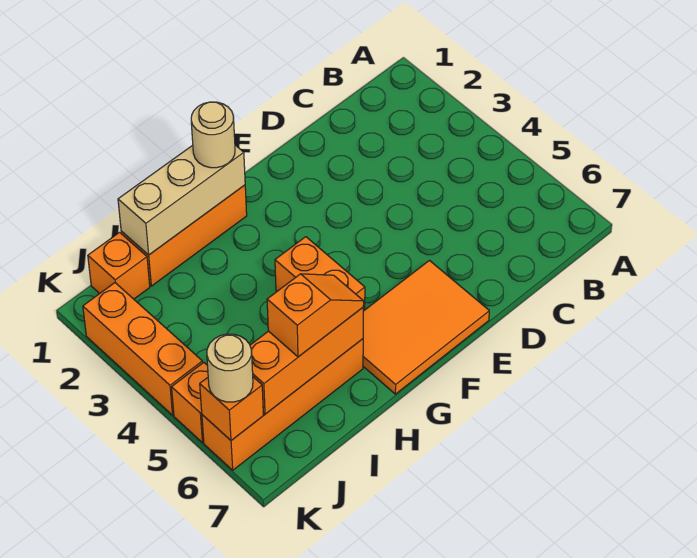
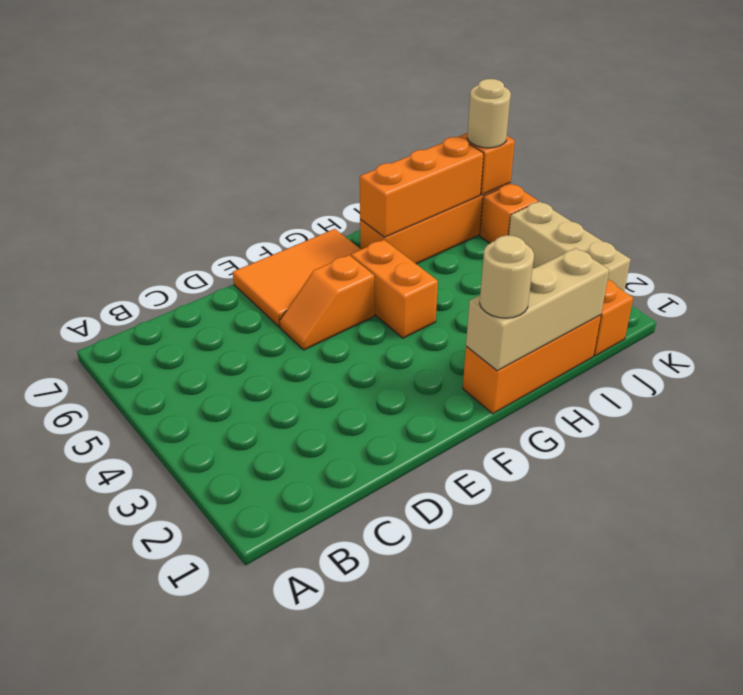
orange 1x2 slope [267,274,364,357] -> orange 1x2 slope moved to [280,255,374,350]
orange 1x3 brick [83,283,203,415] -> tan 1x3 brick [509,202,631,291]

